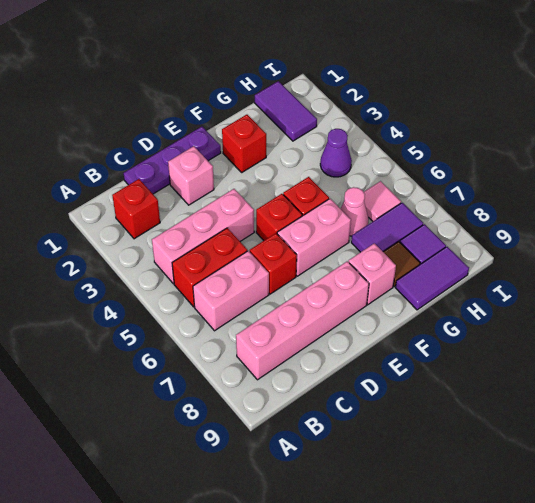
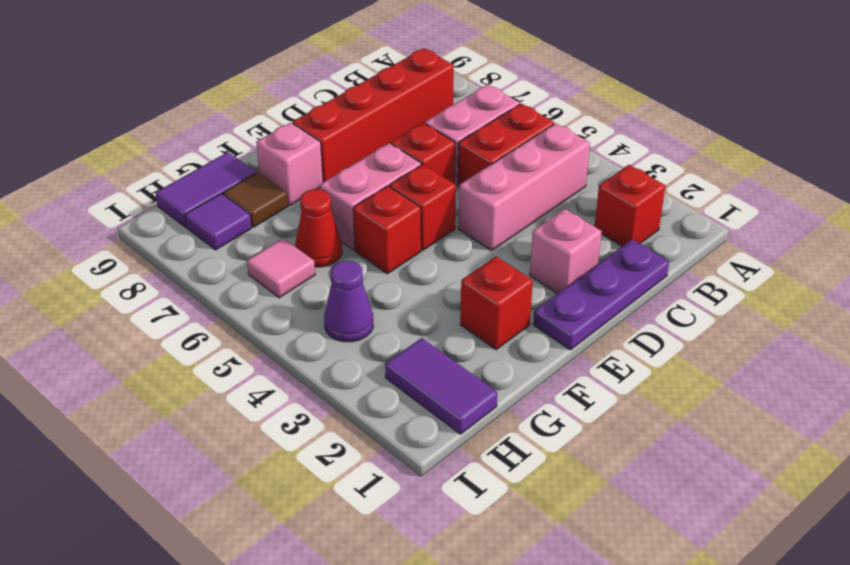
pink 1x4 brick [236,261,369,380] -> red 1x4 brick [292,48,454,182]
pink 1x1 cone [340,187,369,236] -> red 1x1 cone [295,189,342,267]
purple 1x2 tile [351,203,423,252] -> none

